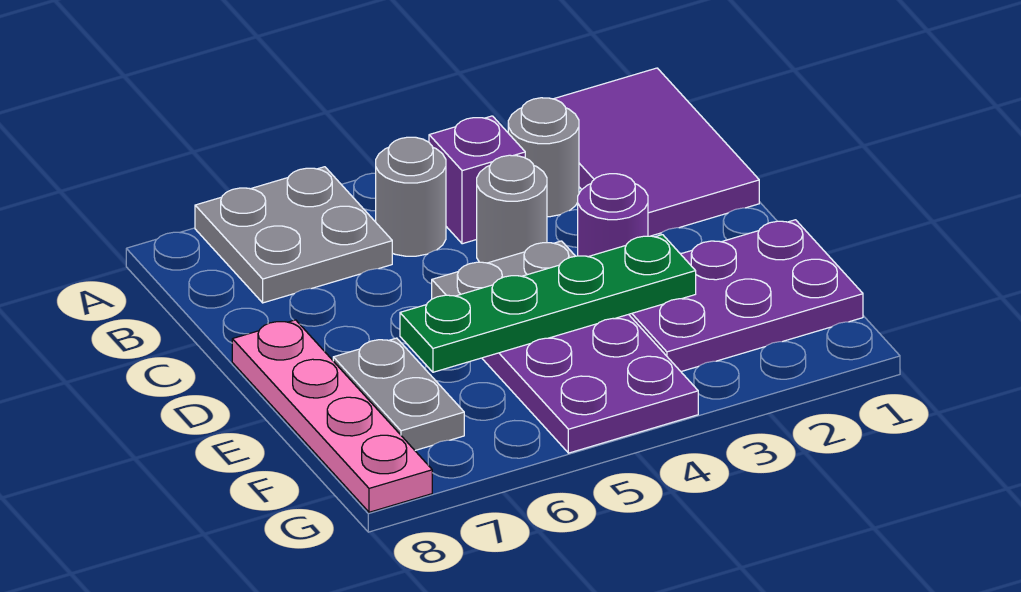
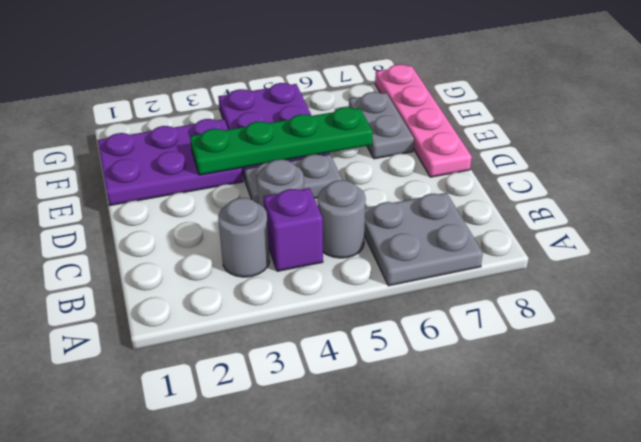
purple 2x3 tile [554,68,759,236] -> none
purple 1x1 round brick [578,174,648,257] -> none

